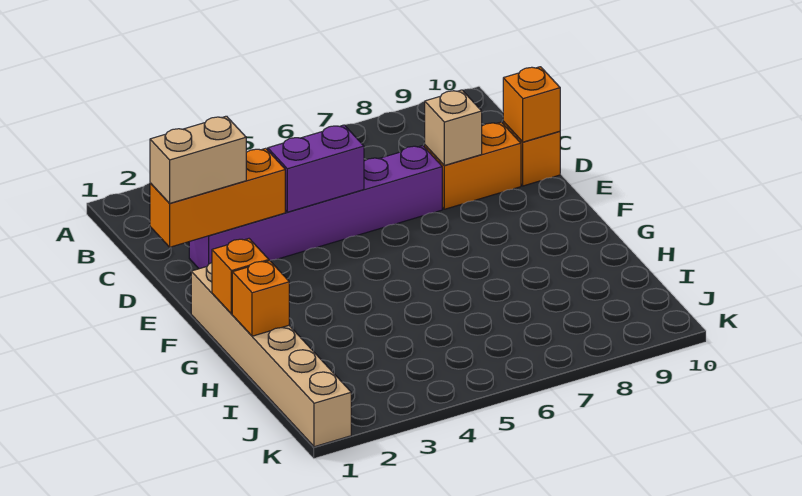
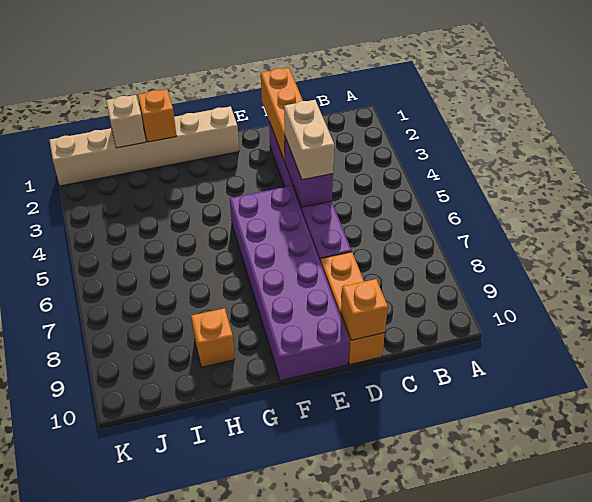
tan 1x2 brick [150,116,246,203] -> tan 1x2 brick moved to [284,100,334,180]
tan 1x1 brick [425,90,482,165] -> tan 1x1 brick moved to [106,95,146,148]
none -> purple 2x6 brick [230,186,349,381]
orange 1x1 brick [212,239,269,314] -> orange 1x1 brick moved to [191,308,235,367]

